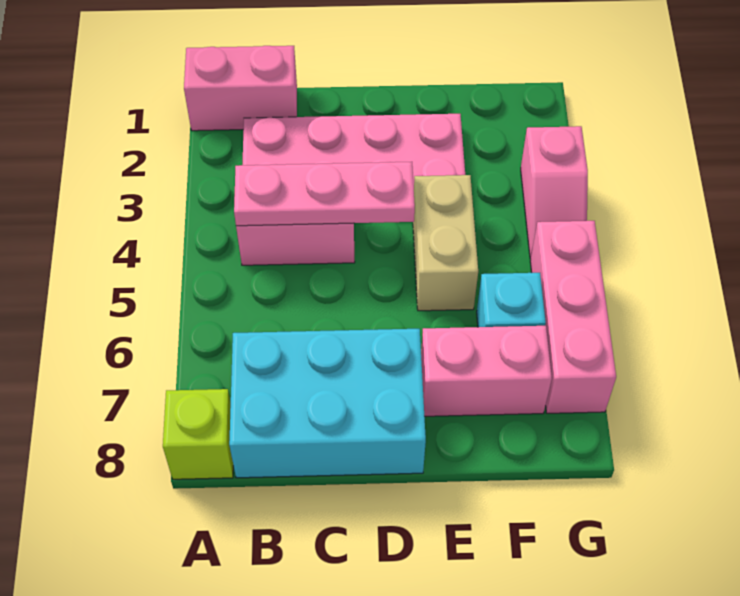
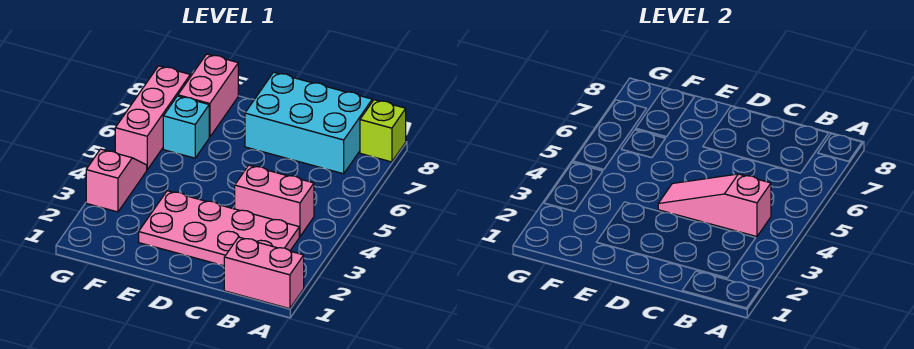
pink 1x3 plate [234,162,415,226] -> pink 1x3 slope [658,174,771,237]
tan 1x2 brick [413,175,478,311] -> none
pink 1x2 brick [421,326,552,416] -> pink 1x2 brick turned to [178,54,238,137]

